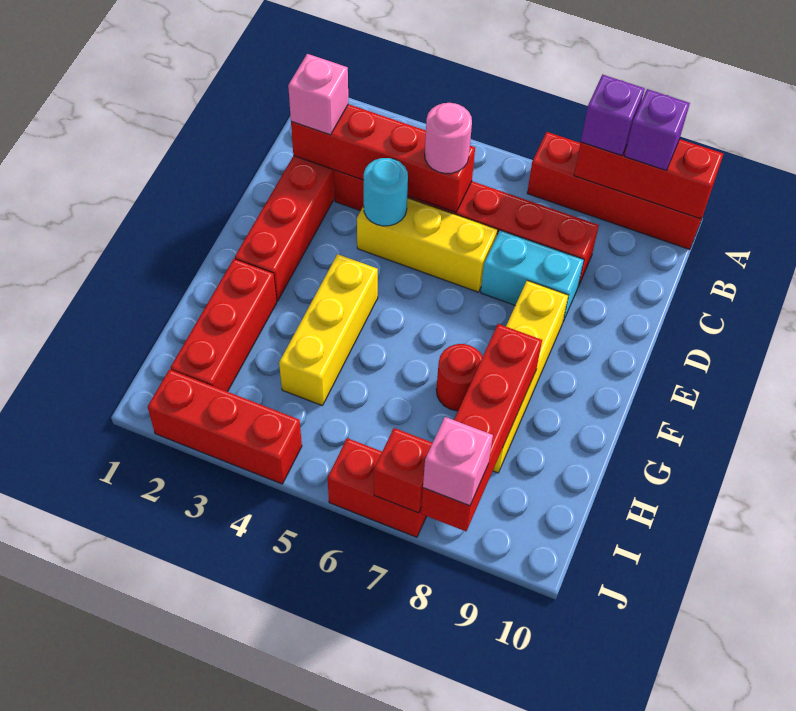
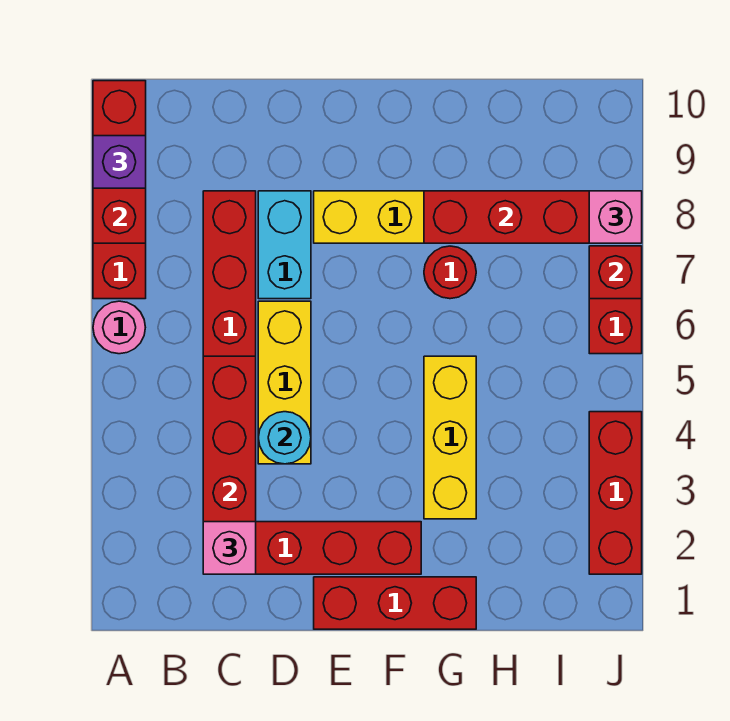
purple 1x1 brick [581,75,645,156] -> none
pink 1x1 round brick [425,103,472,174] -> pink 1x1 round brick moved to [93,301,145,354]
yellow 1x3 brick [279,254,378,406] -> yellow 1x3 brick turned to [424,356,476,519]
red 1x3 brick [170,259,277,392] -> red 1x3 brick moved to [314,577,476,629]

